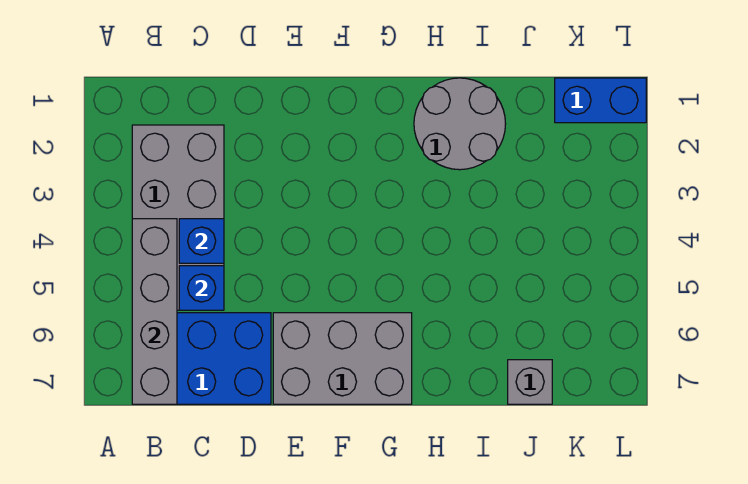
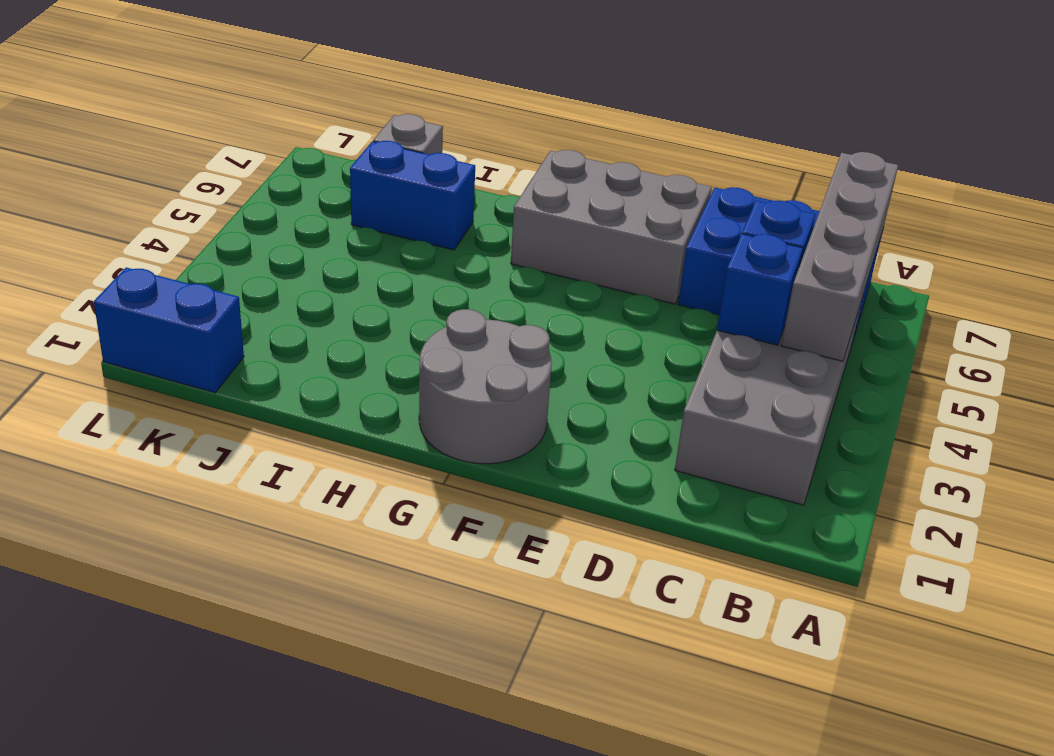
grey 2x2 round brick [414,78,506,170] -> grey 2x2 round brick moved to [419,309,552,464]
none -> blue 1x2 brick [350,141,475,250]

